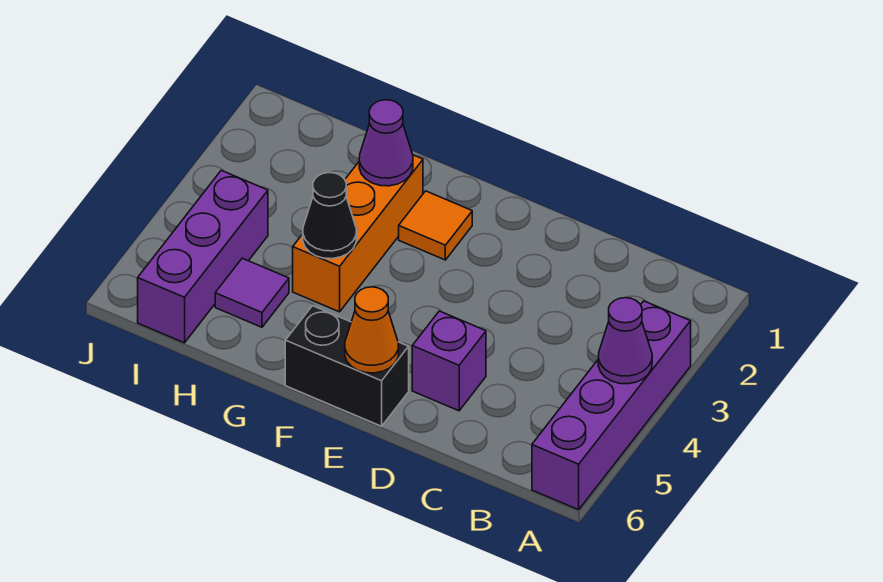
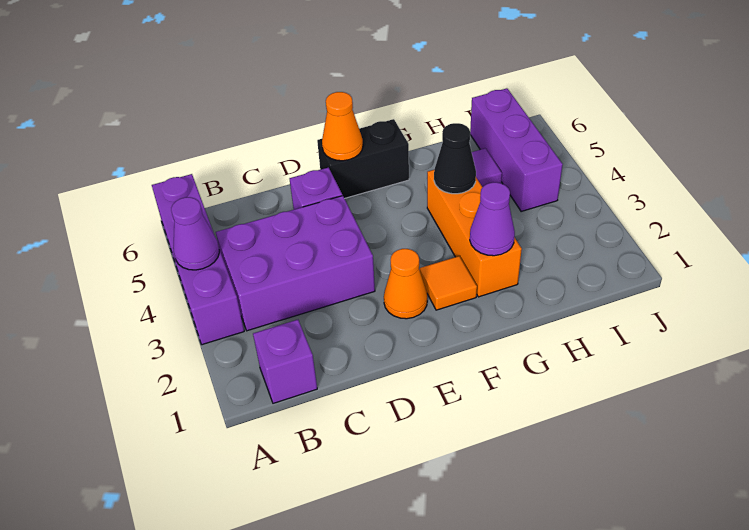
none -> purple 1x1 brick [253,320,317,403]
none -> purple 2x3 brick [216,196,375,331]
none -> orange 1x1 cone [384,249,427,319]

